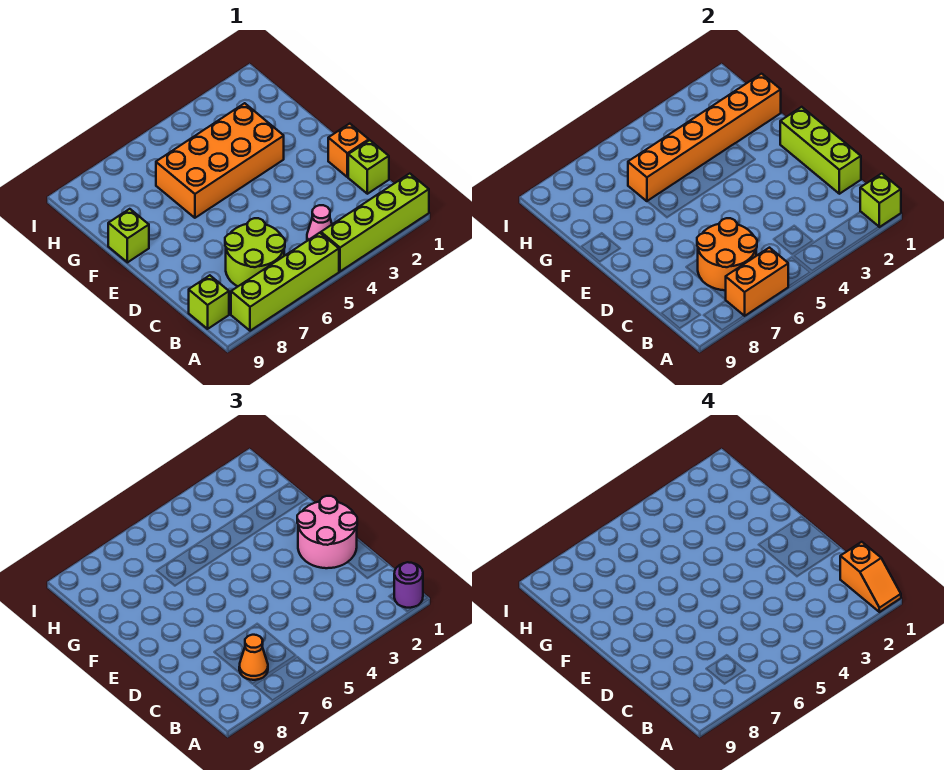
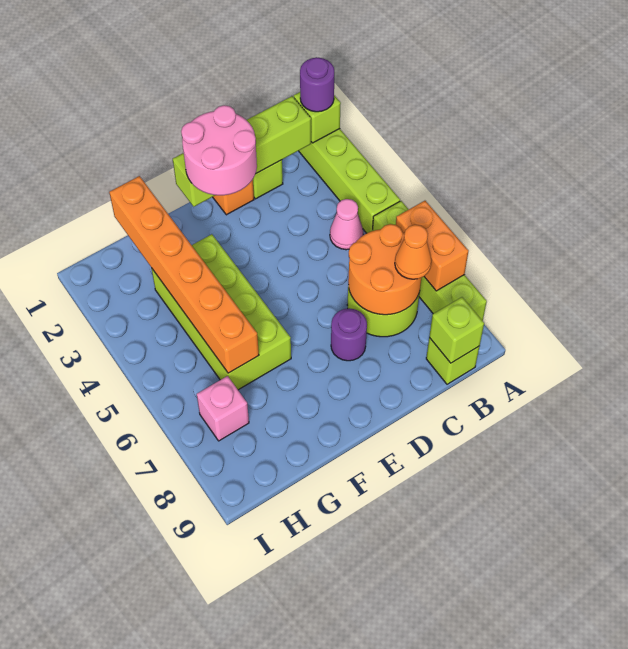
orange 1x2 slope [840,542,901,612] -> none
lime 1x3 brick [780,107,861,194] -> lime 1x4 brick [173,96,311,207]
none -> purple 1x1 round brick [331,308,367,361]
orange 2x4 brick [156,103,284,218] -> lime 2x4 brick [151,234,291,390]
lime 1x1 brick [108,209,149,262] -> lime 1x1 brick moved to [429,297,484,363]
none -> pink 1x1 brick [197,376,249,441]

